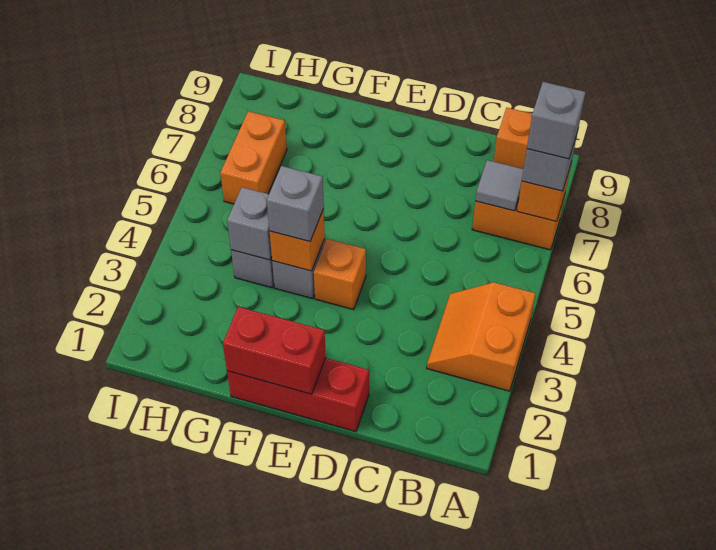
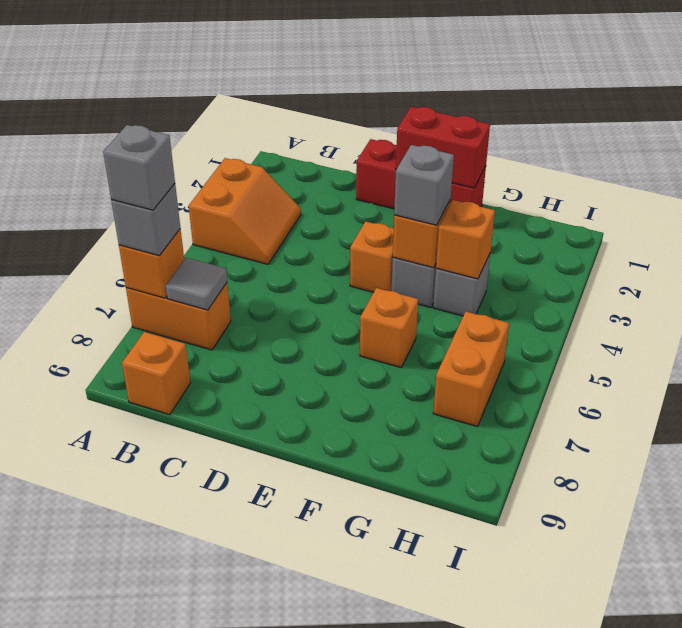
none -> orange 1x1 brick [360,288,418,368]
grey 1x1 brick [227,187,272,260] -> orange 1x1 brick [436,200,495,279]

